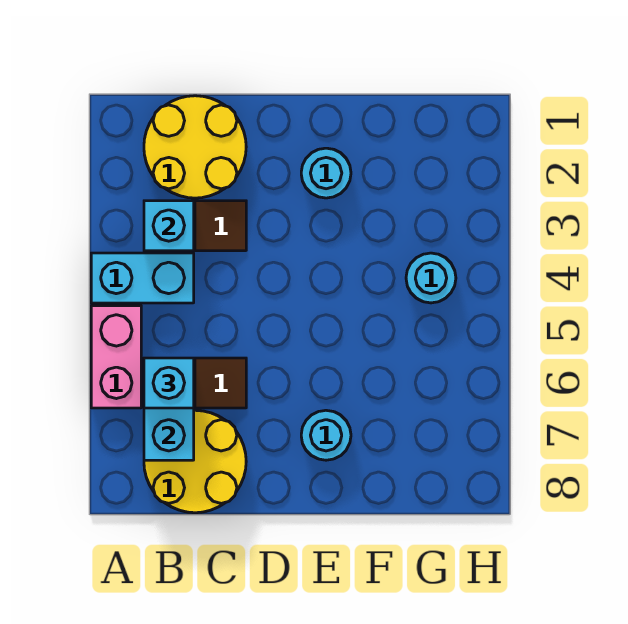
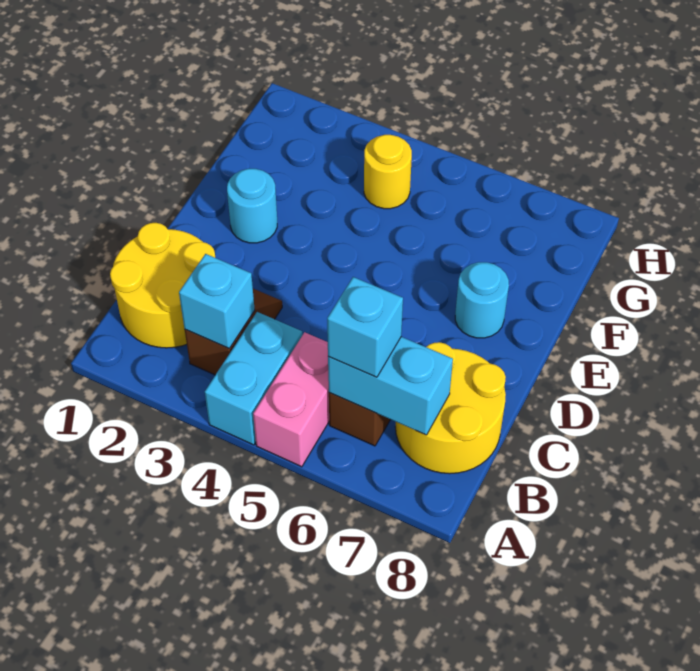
pink 1x2 brick [91,306,141,408] -> pink 1x2 brick turned to [253,332,329,467]
cyan 1x1 round brick [406,253,456,303] -> yellow 1x1 round brick [364,135,412,209]

